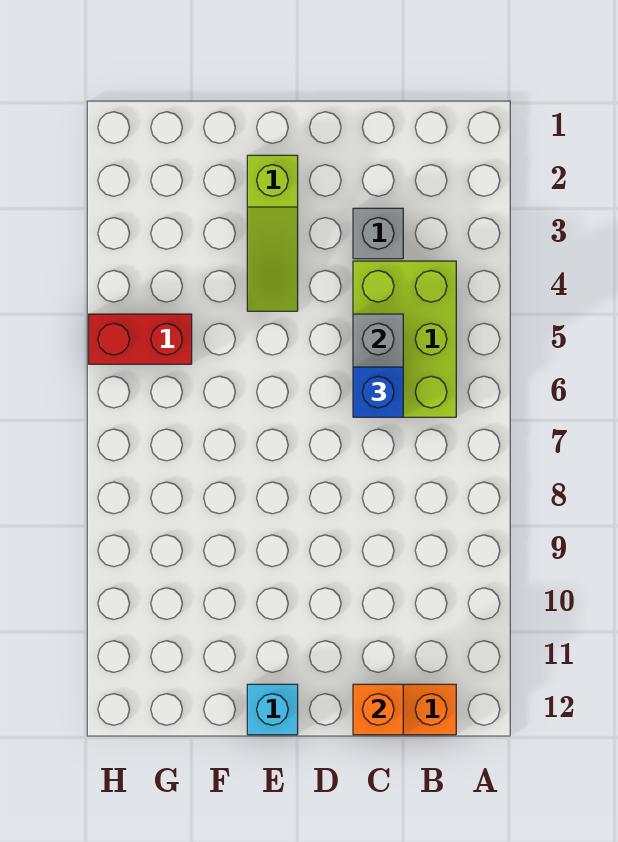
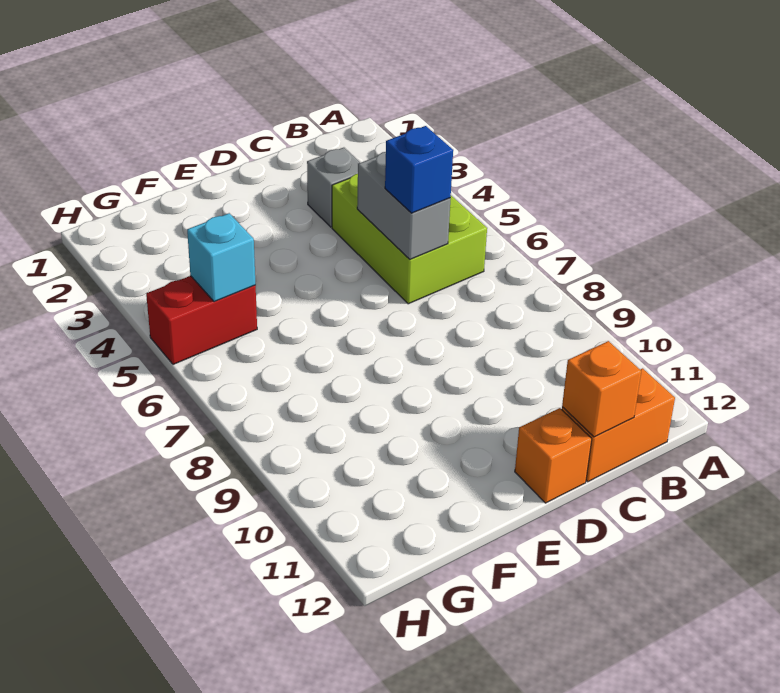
none -> orange 1x1 brick [515,408,592,503]
lime 1x3 slope [247,155,298,311] -> none
cyan 1x1 brick [247,684,298,735] -> cyan 1x1 brick moved to [187,213,256,302]

